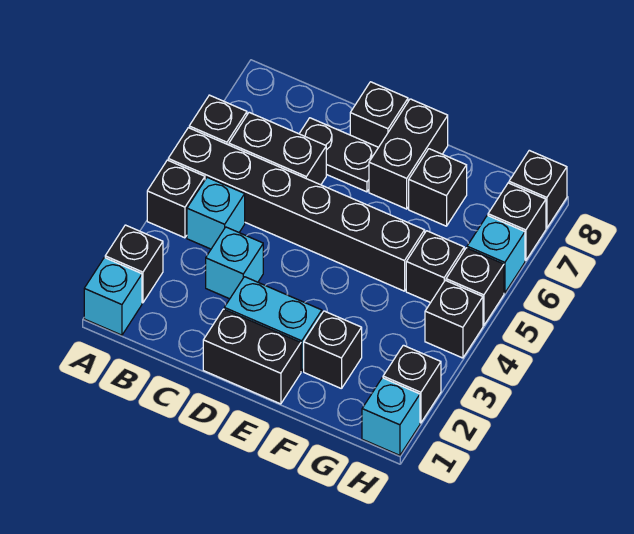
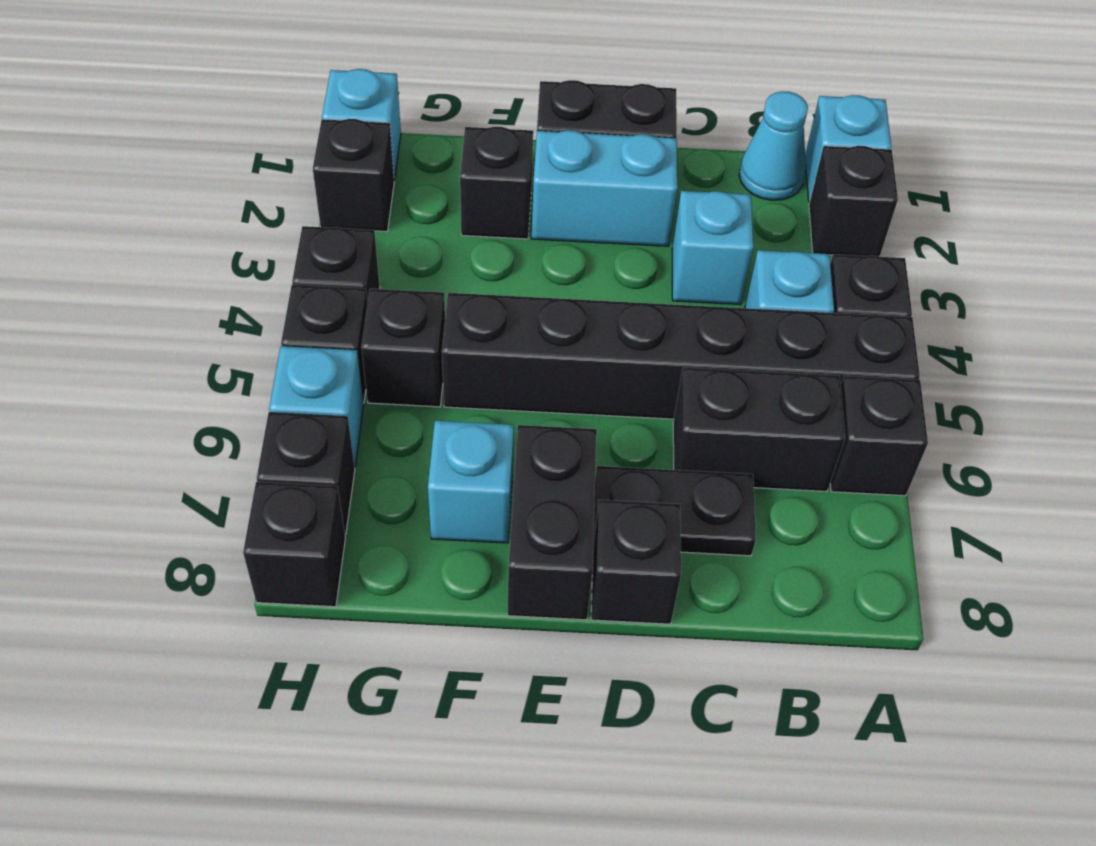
none -> cyan 1x1 cone [739,91,808,200]
black 1x1 brick [409,149,467,226] -> cyan 1x1 brick [428,421,514,543]

